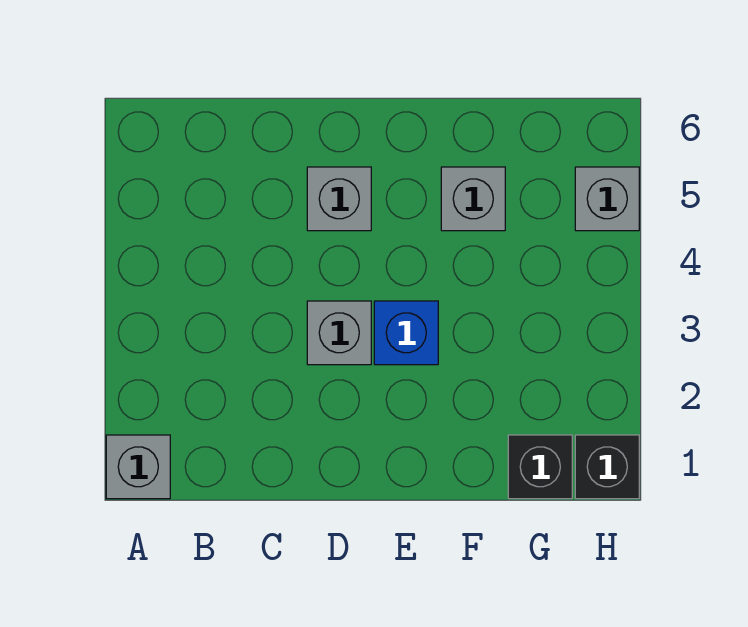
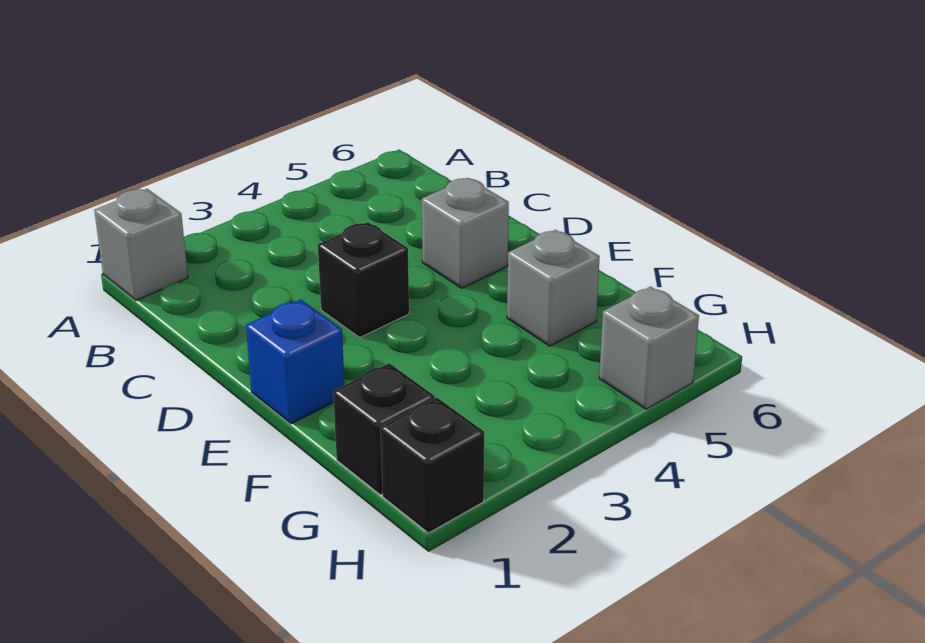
grey 1x1 brick [307,301,371,365] -> black 1x1 brick [318,222,409,337]
blue 1x1 brick [374,301,438,365] -> blue 1x1 brick moved to [246,300,344,424]

